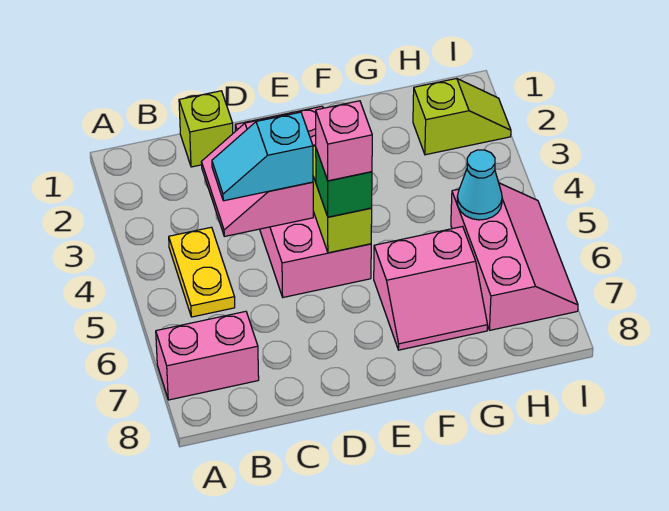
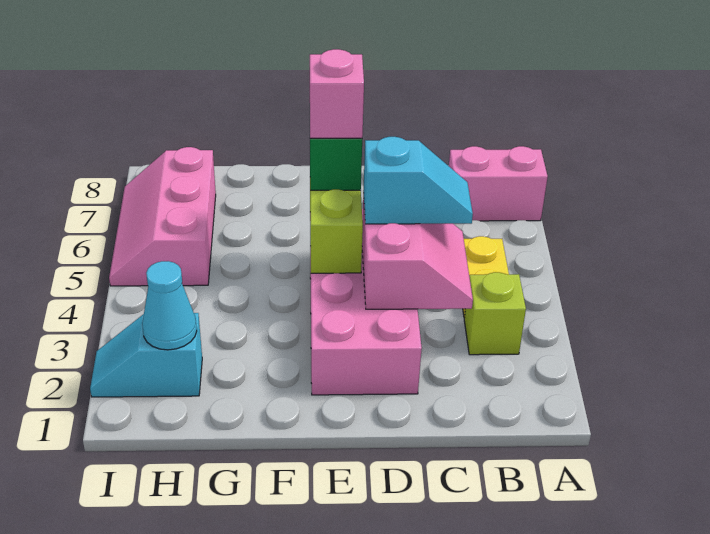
lime 1x1 brick [179,91,233,167] -> lime 1x1 brick moved to [464,272,526,355]
pink 2x2 slope [374,226,488,350] -> none
lime 1x2 slope [413,78,511,155] -> cyan 1x2 slope [90,313,202,397]
cyan 1x1 cone [457,150,502,220] -> cyan 1x1 cone moved to [142,261,197,350]

